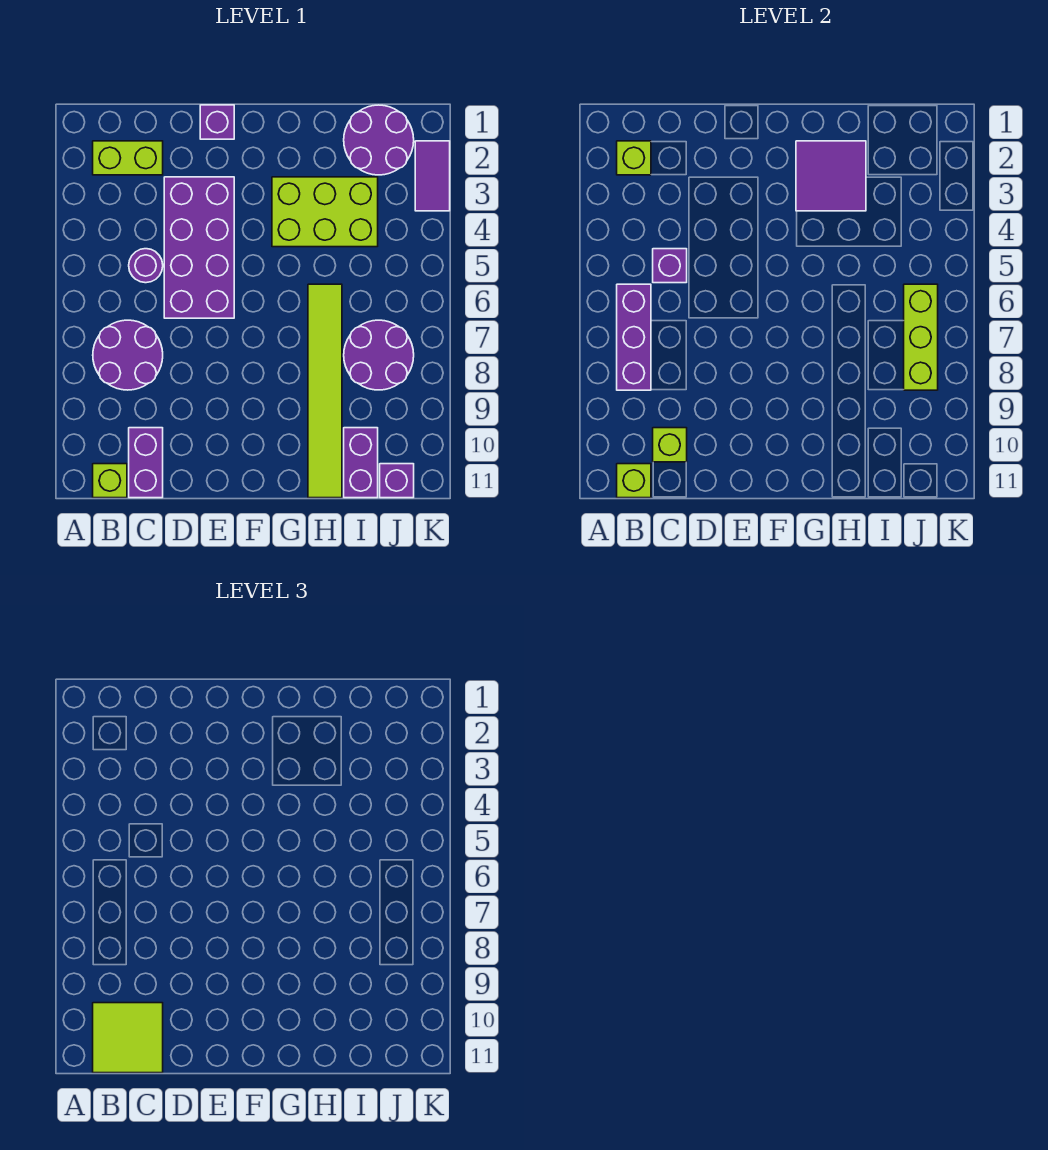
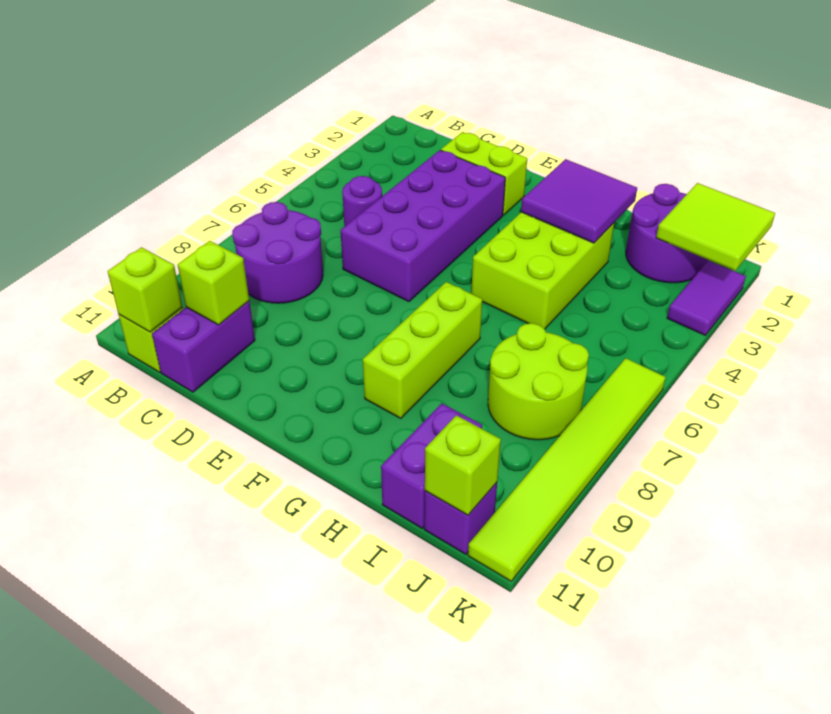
lime 1x2 brick [93,141,163,175] -> lime 1x2 brick moved to [441,132,527,215]
lime 1x1 brick [617,141,651,175] -> lime 1x1 brick moved to [425,415,501,515]
purple 1x3 brick [617,284,651,390] -> none
lime 2x2 tile [93,1003,163,1073] -> lime 2x2 tile moved to [656,183,775,271]
purple 1x1 brick [653,249,687,283] -> none
purple 1x1 brick [200,105,234,139] -> none
lime 2x3 brick [272,177,378,247] -> lime 2x3 brick turned to [471,212,614,329]
lime 1x6 tile [308,284,342,498] -> lime 1x6 tile moved to [468,358,666,581]
purple 2x2 round brick [344,320,414,390] -> lime 2x2 round brick [488,323,589,440]
lime 1x3 brick [904,284,938,390] -> lime 1x3 brick moved to [363,282,482,418]

